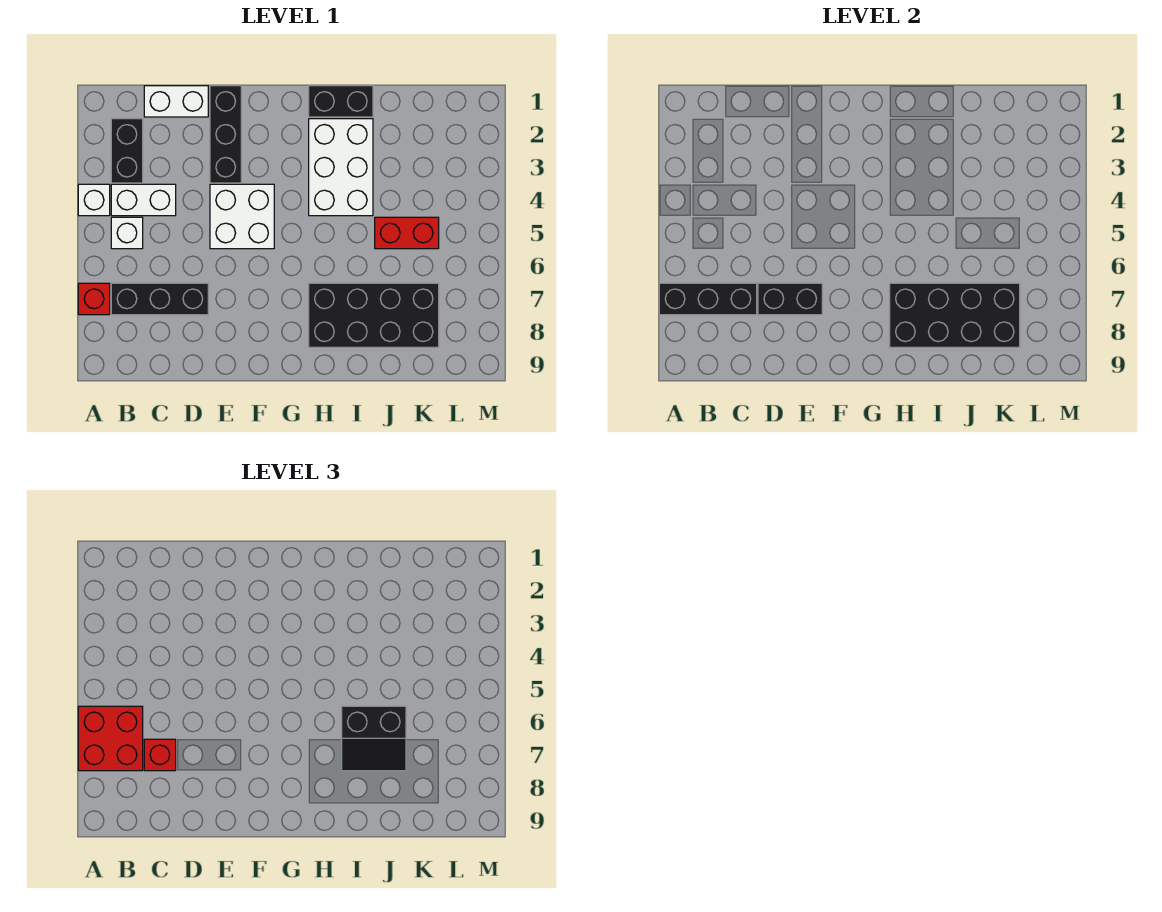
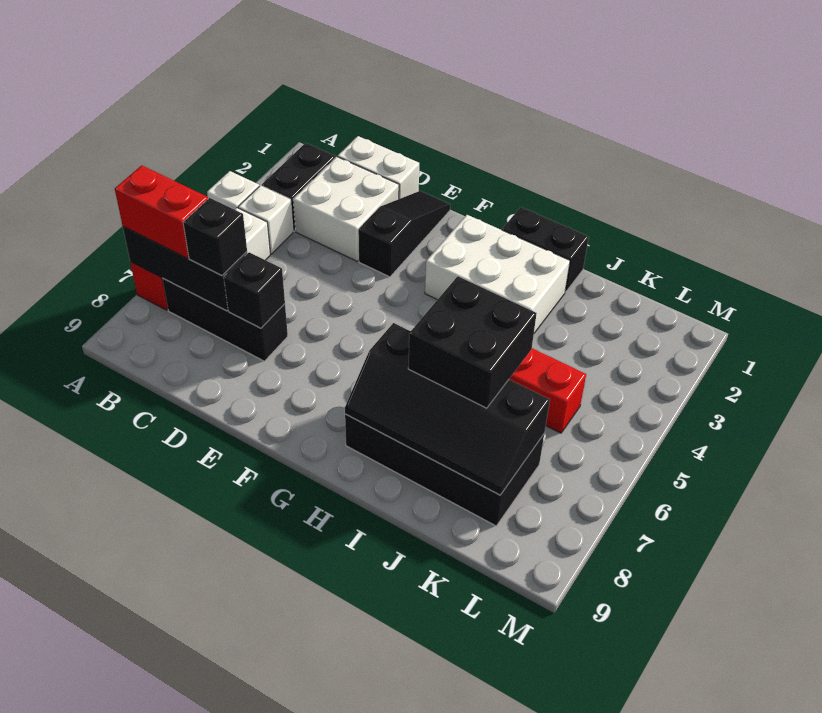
red 2x2 brick [78,706,143,771] -> red 1x2 brick [115,165,208,258]
white 1x2 brick [111,184,176,216] -> white 1x1 brick [238,185,293,254]
red 1x1 brick [144,739,176,771] -> black 1x1 brick [183,198,247,276]
black 1x2 brick [758,283,822,315] -> black 1x1 brick [224,252,285,328]
black 1x3 brick [210,86,241,183] -> black 1x3 slope [358,191,450,277]
white 2x2 brick [210,184,274,249] -> white 2x2 brick moved to [293,157,399,261]
white 2x3 brick [309,119,373,216] -> white 2x3 brick turned to [425,215,570,333]
black 2x4 brick [890,283,1020,347] -> black 2x4 slope [345,323,550,495]
black 2x2 slope [342,706,406,771] -> black 2x2 brick [408,276,537,408]

